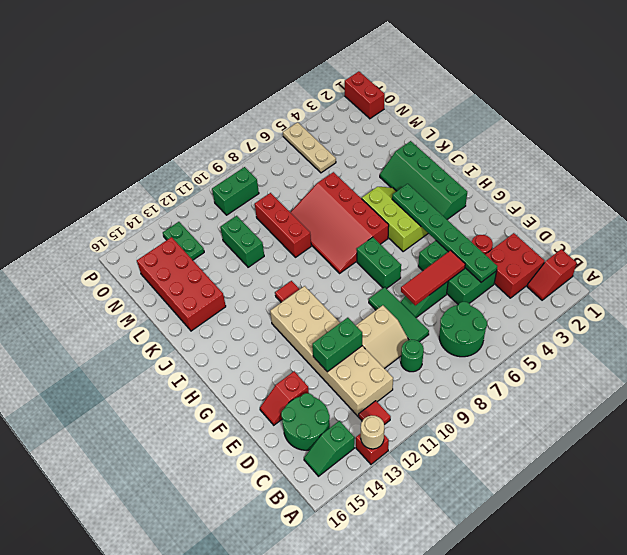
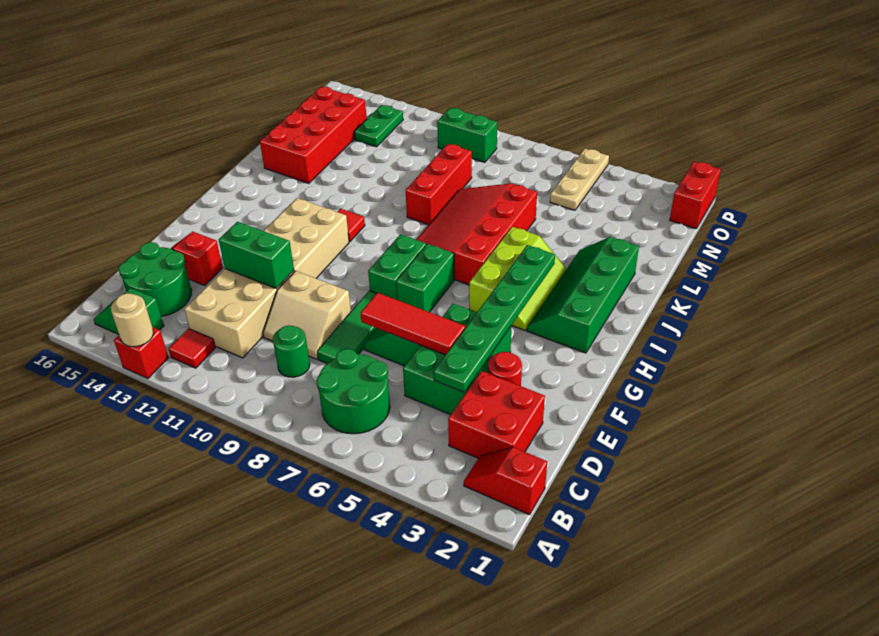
green 1x2 brick [220,216,264,267] -> green 1x2 brick moved to [368,234,426,300]

